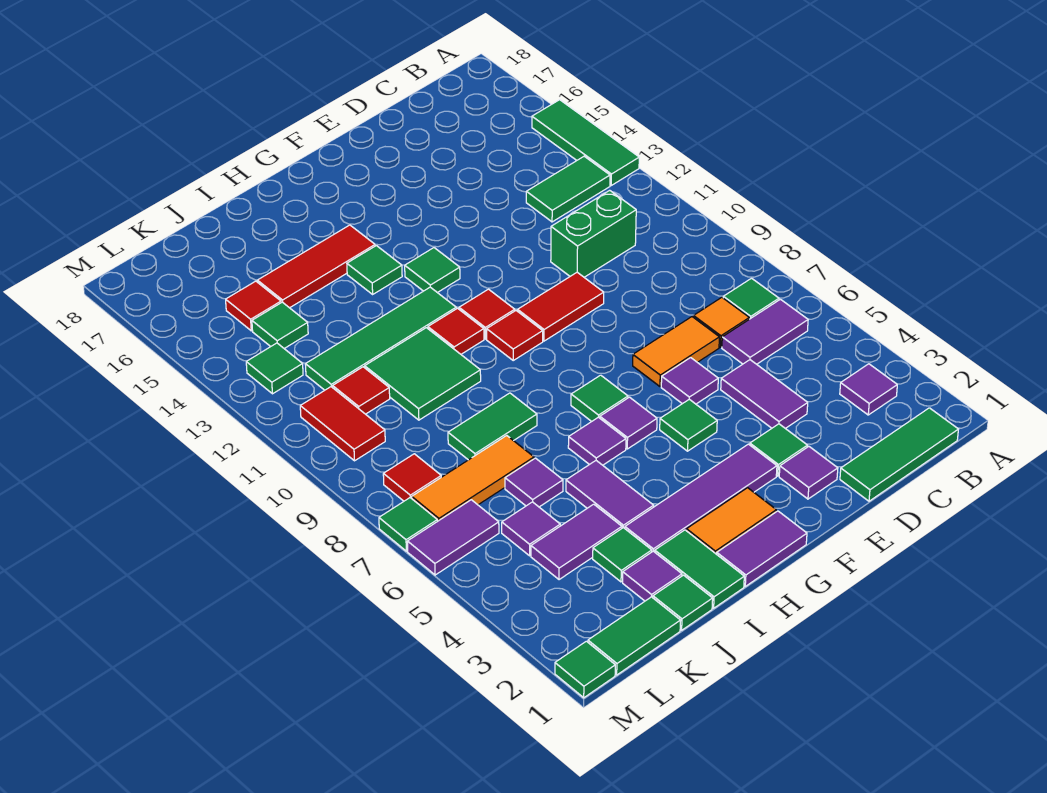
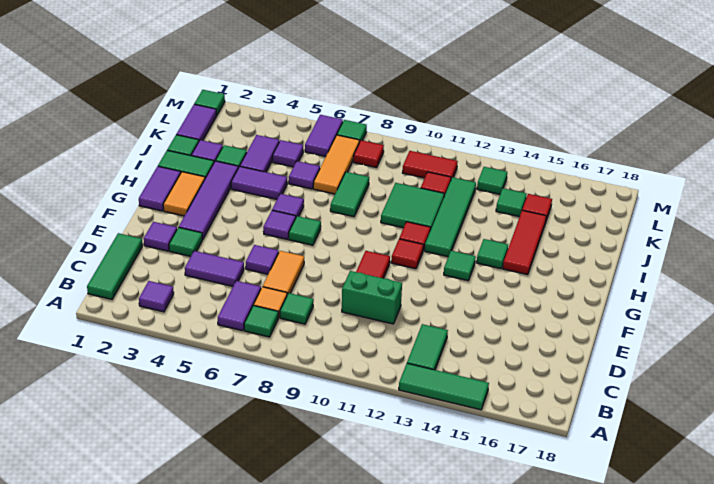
green 1x2 brick [551,190,636,277] -> green 1x2 brick turned to [342,271,402,324]
green 1x1 tile [660,399,717,451] -> green 1x1 tile moved to [280,293,314,324]
red 1x1 tile [487,311,543,360] -> none
green 1x2 tile [588,597,681,675] -> purple 1x2 tile [176,104,216,140]

